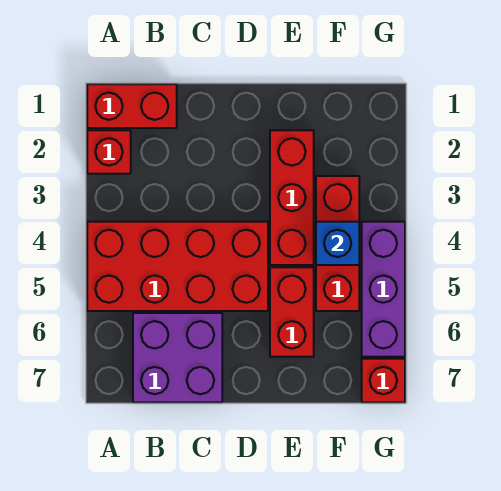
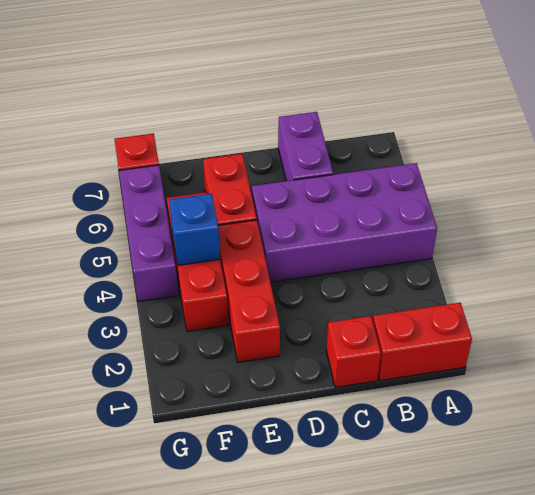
red 1x1 brick [87,130,131,174] -> red 1x1 brick moved to [326,316,381,388]
red 2x4 brick [87,222,268,311] -> purple 2x4 brick [252,163,437,282]
purple 2x2 brick [133,313,222,402] -> purple 1x2 brick [278,112,333,181]

